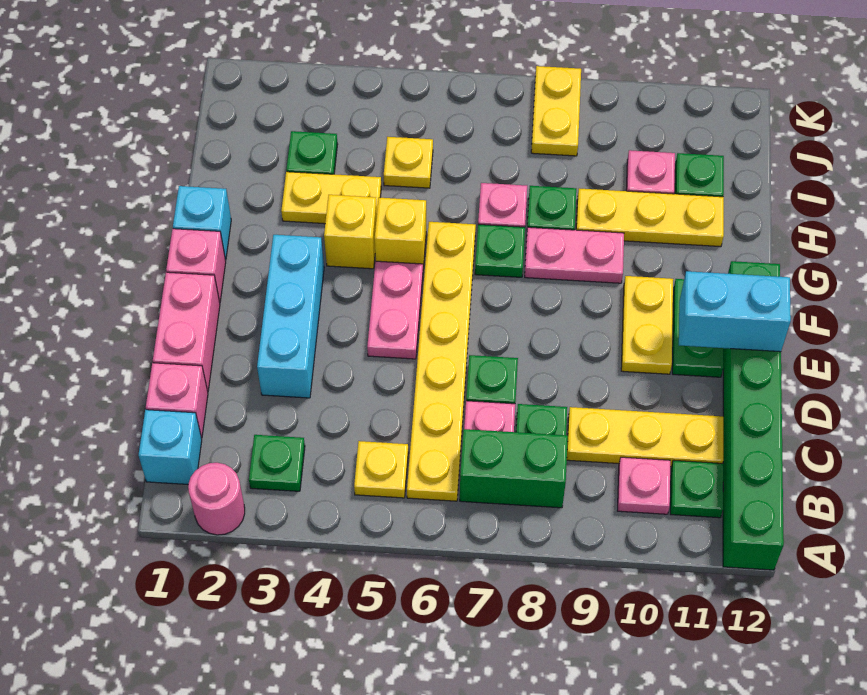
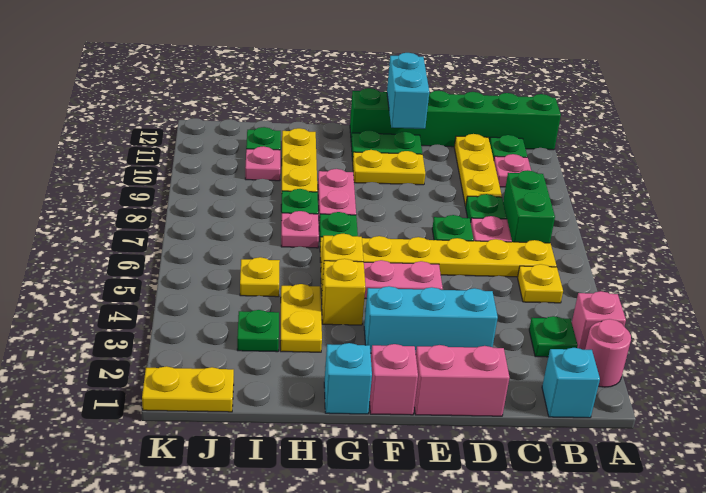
pink 1x1 brick [146,363,208,438] -> pink 1x1 brick moved to [572,291,626,350]
yellow 1x2 plate [531,66,581,156] -> yellow 1x2 plate moved to [142,366,234,412]

